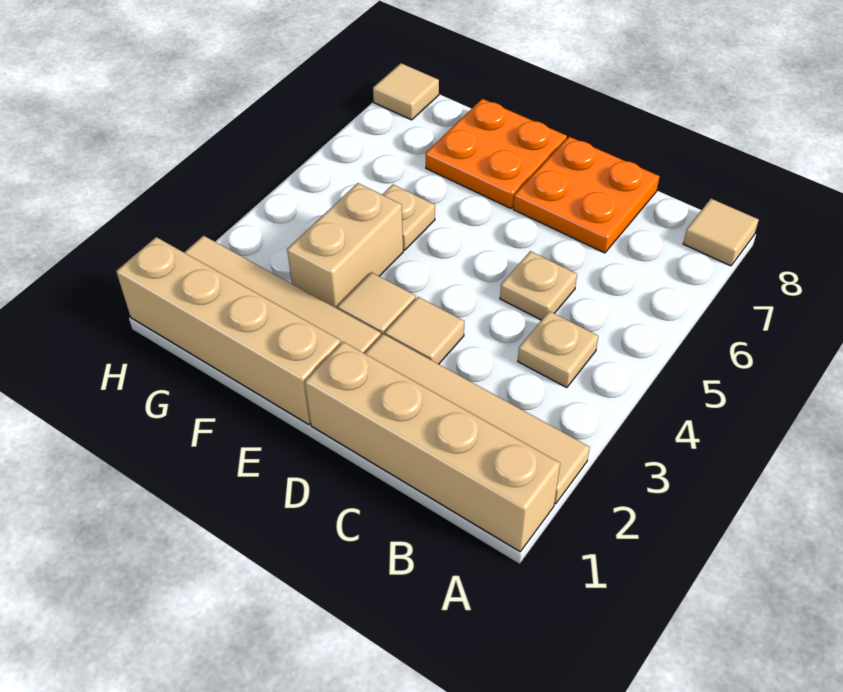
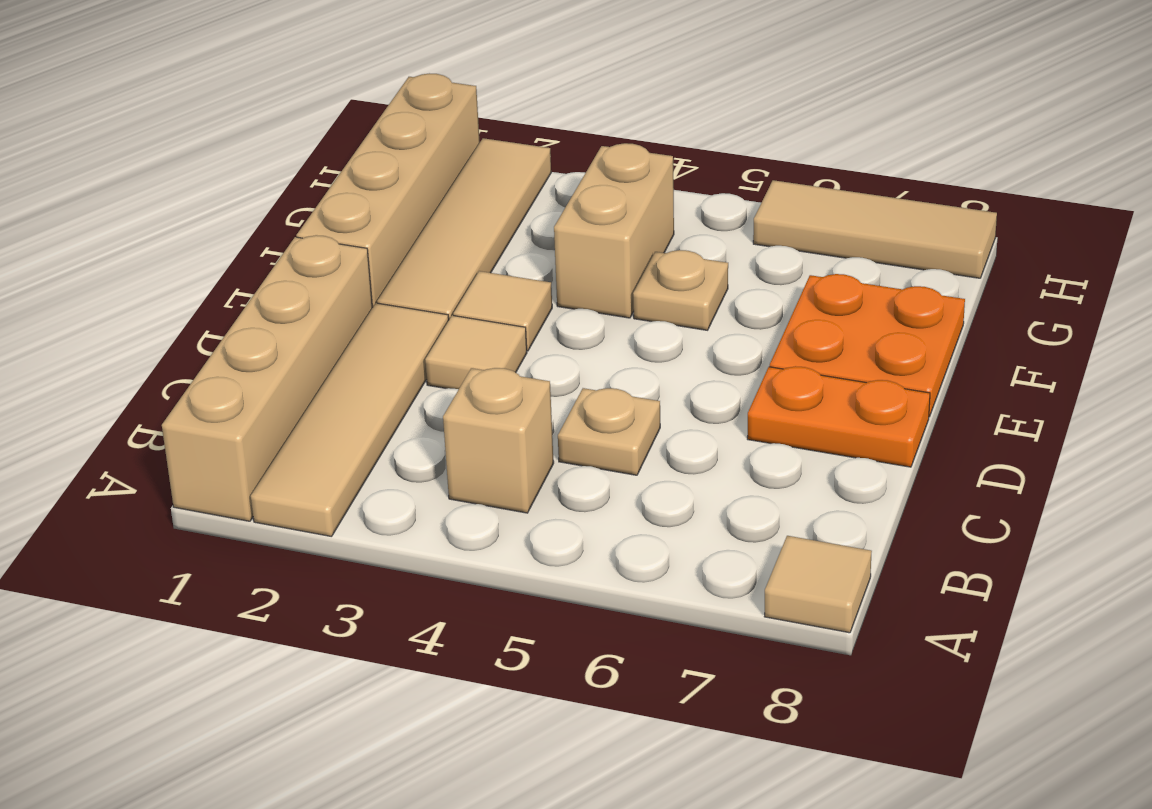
tan 1x1 plate [518,311,598,388] -> tan 1x1 brick [443,368,554,513]
orange 2x2 plate [513,137,660,253] -> orange 1x2 plate [747,366,930,467]
tan 1x2 brick [287,183,403,309] -> tan 1x2 brick turned to [554,143,674,318]
tan 1x1 tile [373,63,439,120] -> tan 1x3 tile [753,180,997,278]

